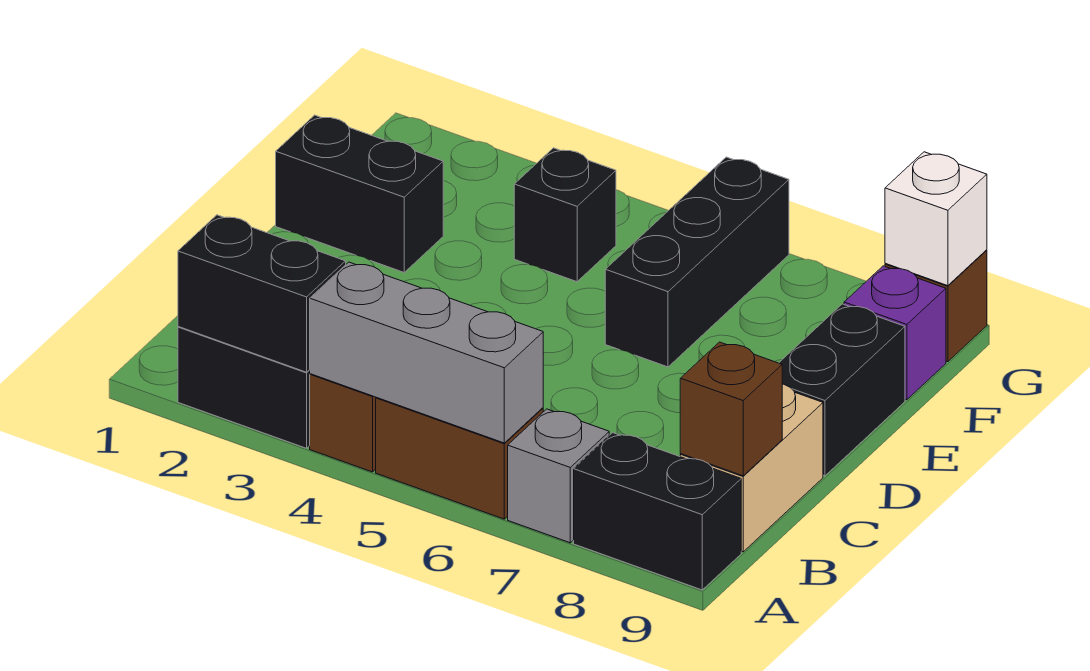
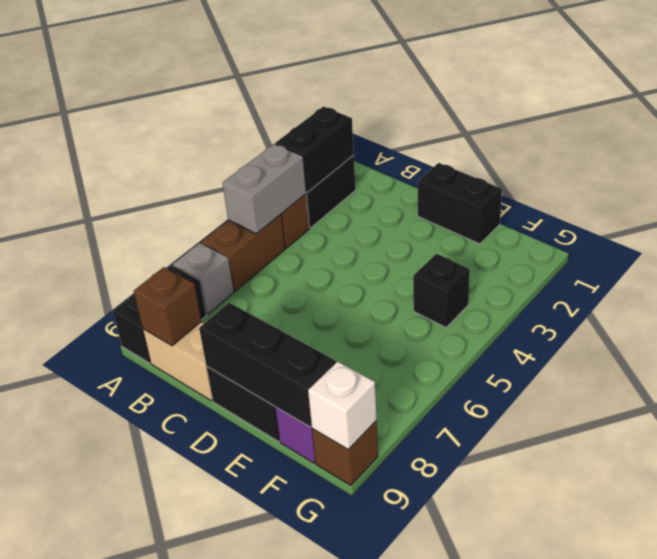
grey 1x3 brick [310,262,543,443] -> grey 1x2 brick [223,144,306,234]
black 1x2 brick [276,115,443,272] -> black 1x2 brick turned to [418,163,502,244]
black 1x3 brick [605,157,789,367] -> black 1x3 brick moved to [199,303,336,427]

